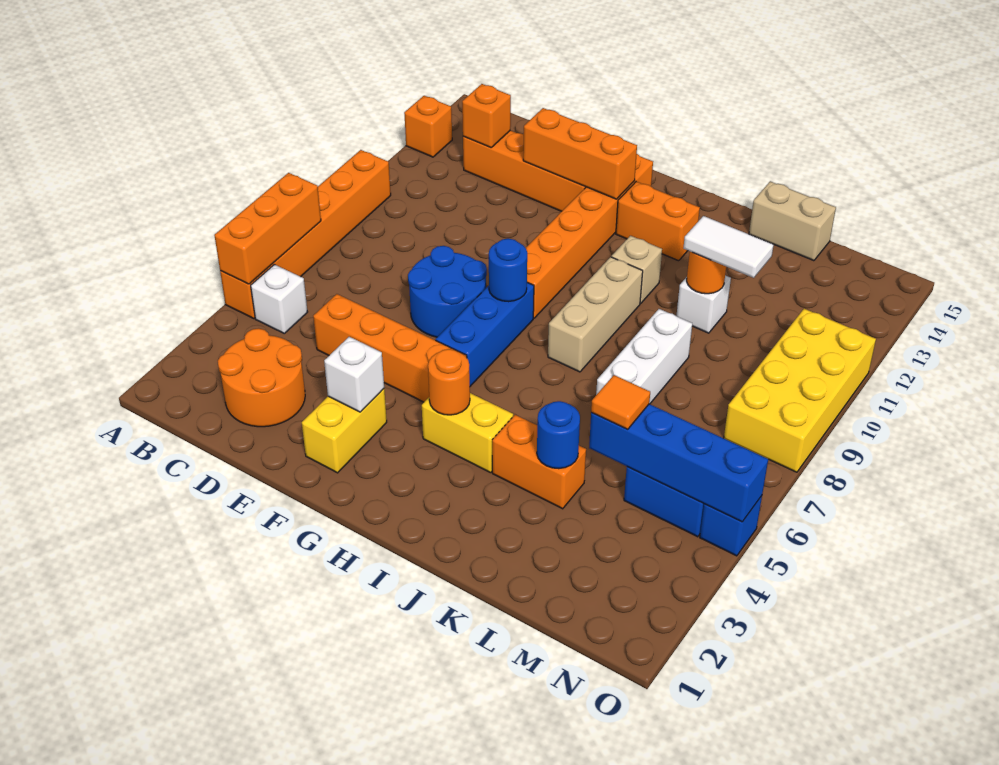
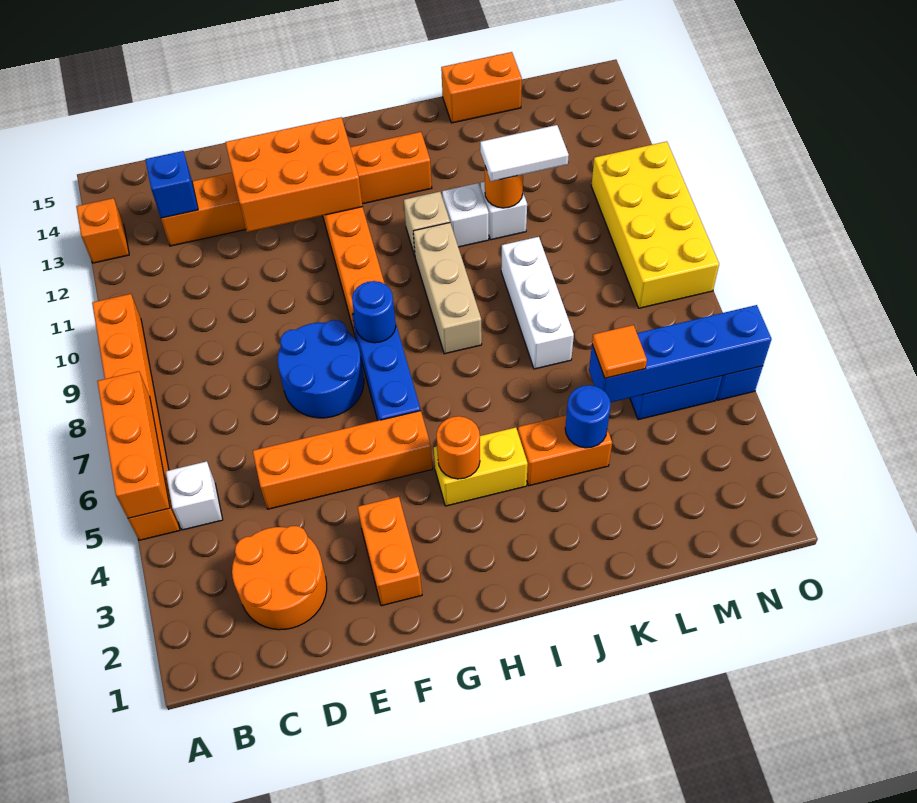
orange 1x1 brick [462,84,511,148] -> blue 1x1 brick [145,151,198,218]
orange 1x3 brick [523,108,637,199] -> orange 2x3 brick [225,117,363,232]
yellow 1x2 brick [302,389,387,473] -> orange 1x2 brick [358,497,422,606]
white 1x1 brick [324,337,384,412] -> white 1x1 brick moved to [442,183,489,247]
tan 1x2 brick [749,181,836,261] -> orange 1x2 brick [441,52,522,123]

